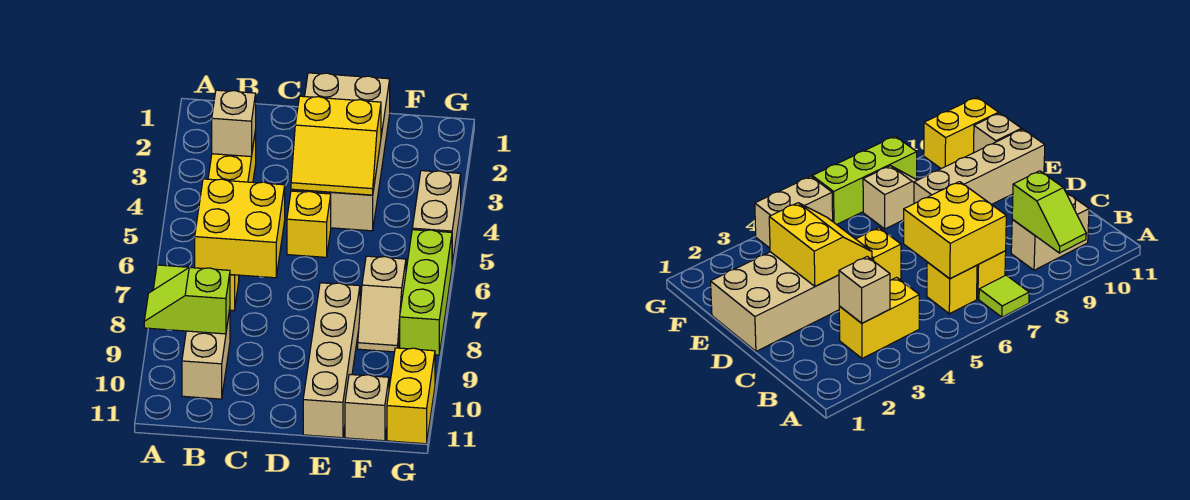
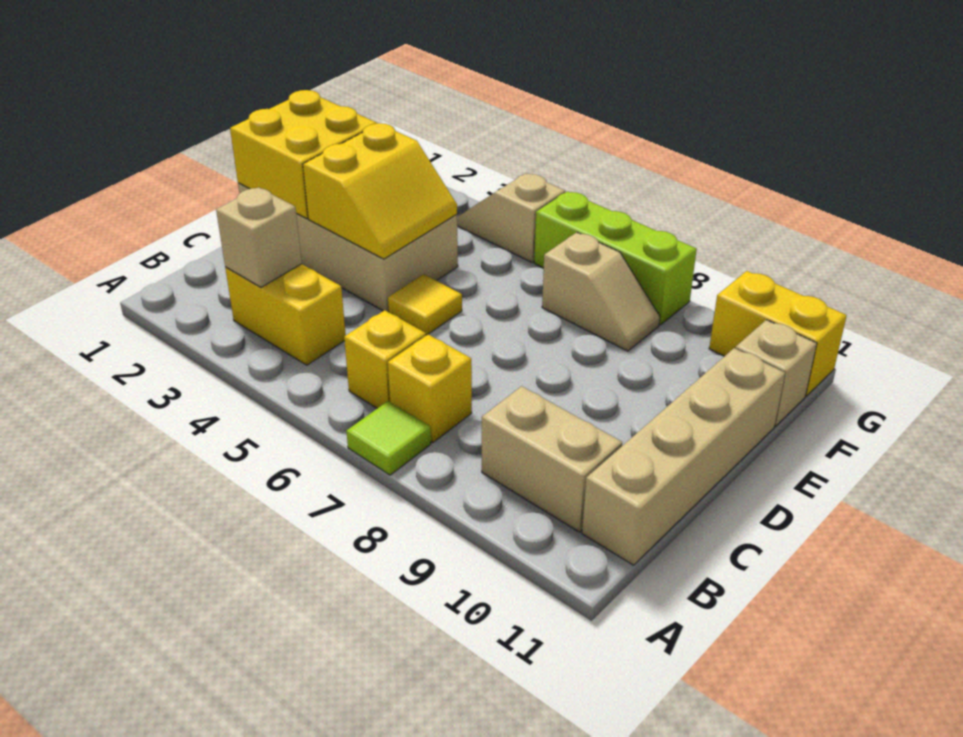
lime 1x2 slope [144,268,230,334] -> none
yellow 2x2 brick [195,179,285,278] -> yellow 2x2 brick moved to [230,90,377,218]
yellow 1x1 brick [287,191,331,257] -> yellow 1x1 tile [388,274,462,335]
tan 1x4 brick [303,283,360,438] -> tan 1x4 brick turned to [582,348,785,565]
tan 1x2 brick [412,171,461,264] -> tan 1x2 slope [457,173,565,263]

